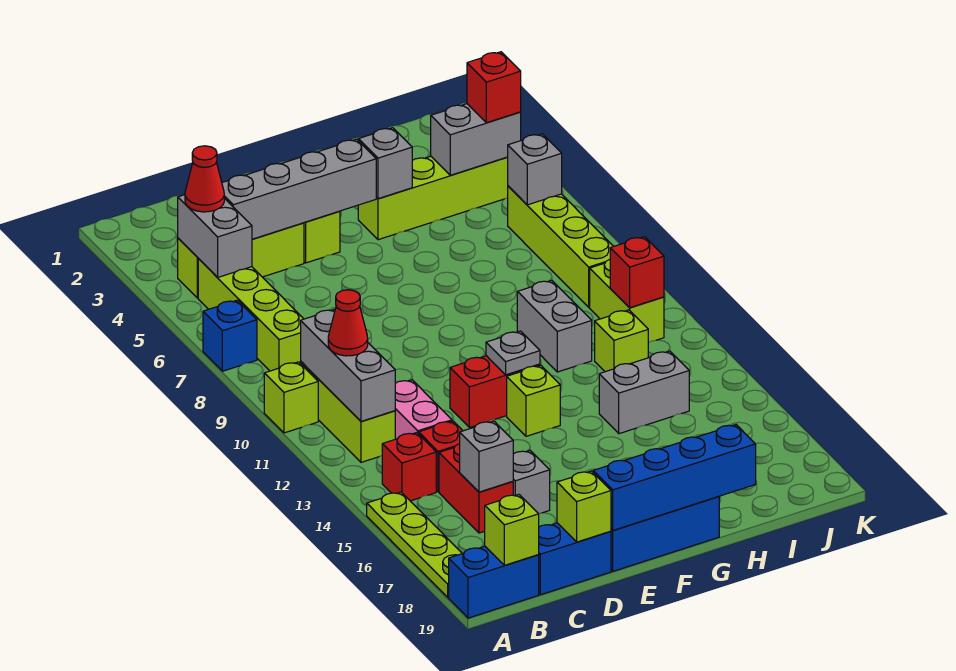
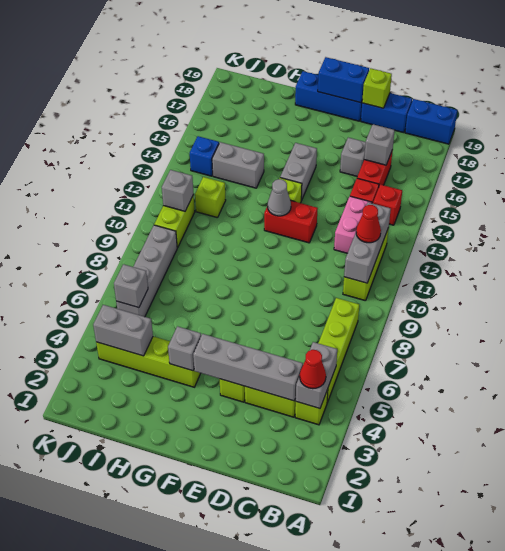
blue 1x1 brick [203,300,257,371] -> blue 1x1 brick moved to [190,136,219,176]
lime 1x1 brick [264,362,318,433] -> none
lime 1x4 plate [367,492,462,597] -> none
lime 1x1 brick [485,495,539,565] -> none
blue 1x4 brick [593,425,756,530] -> blue 1x2 brick [318,57,369,103]
grey 1x1 plate [486,331,540,375] -> grey 1x1 cone [268,179,291,216]
grey 1x2 brick [517,280,592,372] -> grey 1x2 brick moved to [280,143,317,200]
red 1x1 brick [467,52,521,123] -> none
lime 1x4 brick [508,186,613,307] -> grey 1x4 brick [116,225,177,317]
red 1x1 brick [610,237,664,308] -> grey 1x1 brick [162,170,194,211]

